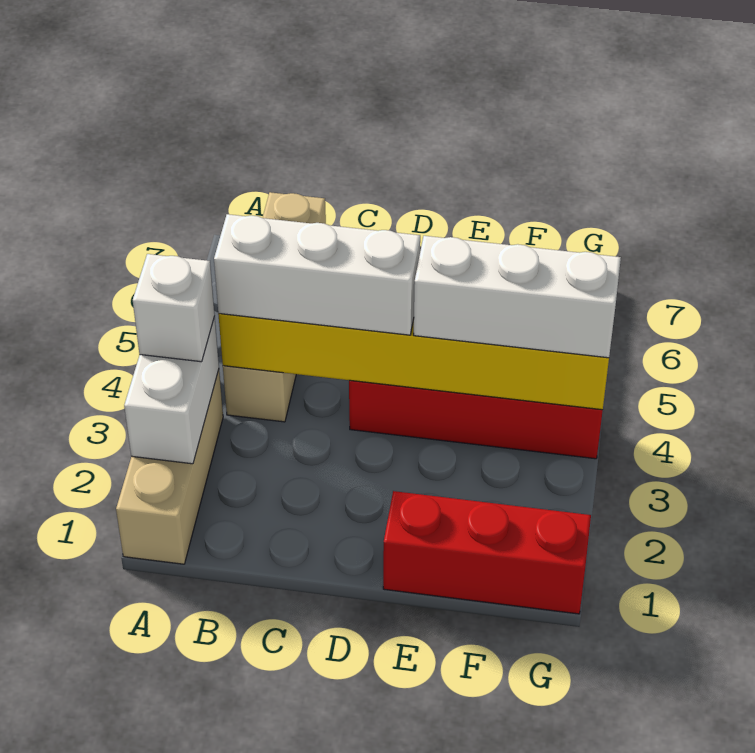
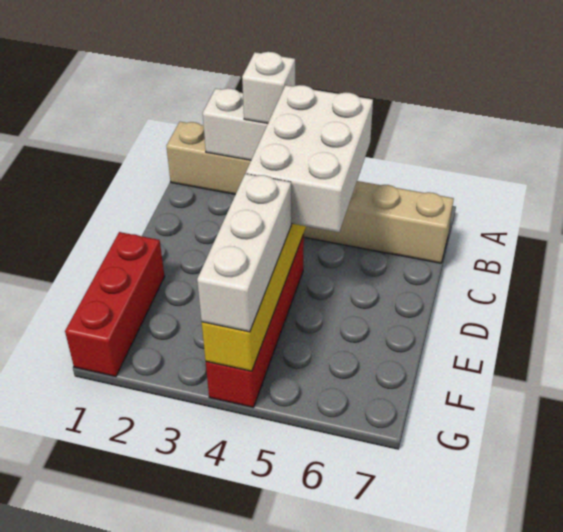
white 1x3 brick [214,214,420,335] -> white 2x3 brick [246,85,373,232]

